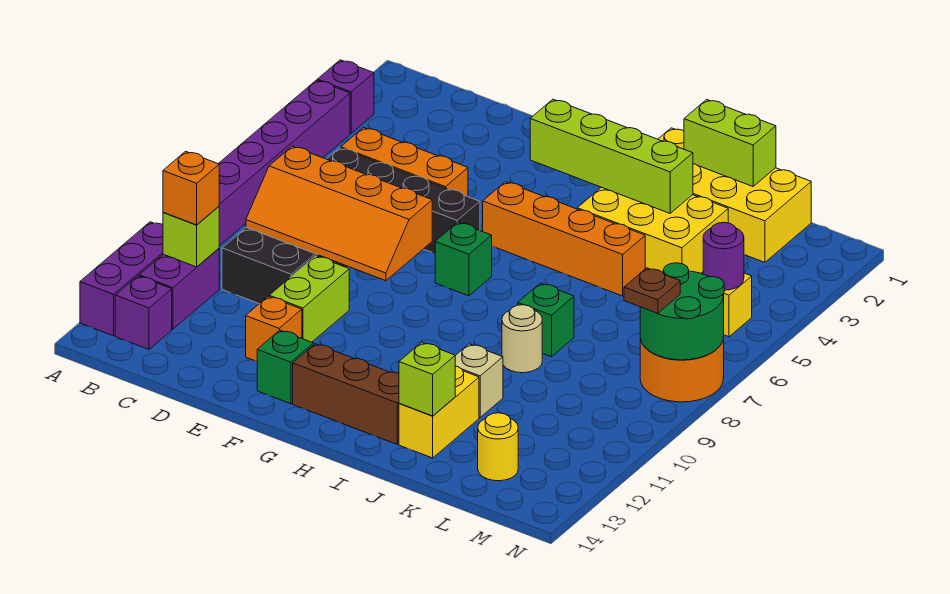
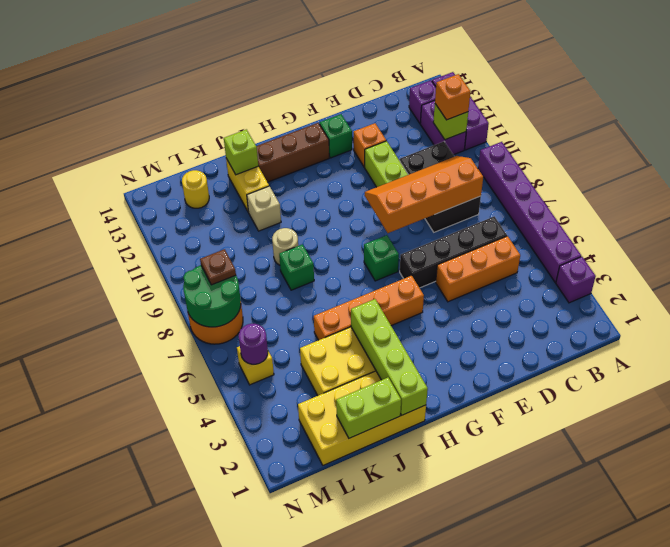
lime 1x4 brick [530,99,693,213] -> lime 1x4 brick turned to [351,299,428,415]

